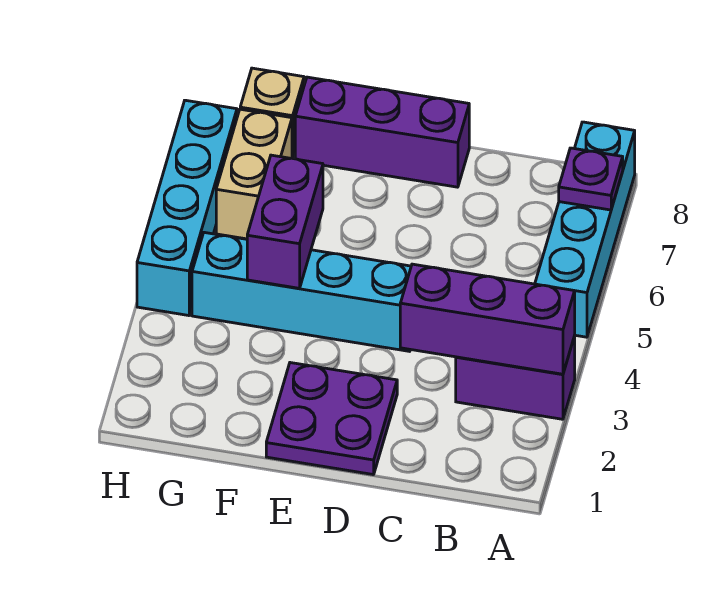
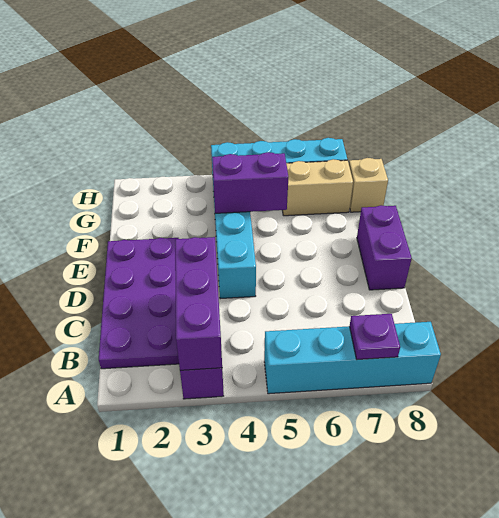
purple 2x2 plate [266,363,397,475] -> purple 2x4 plate [99,238,179,369]
purple 1x3 brick [295,77,469,187] -> purple 1x2 brick [357,205,412,290]

